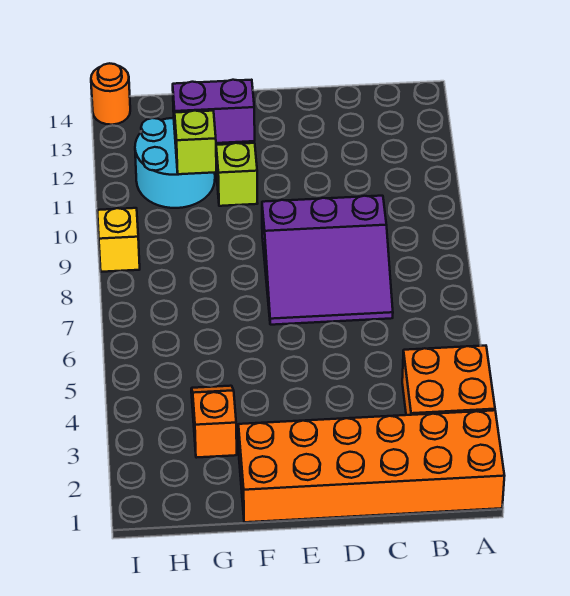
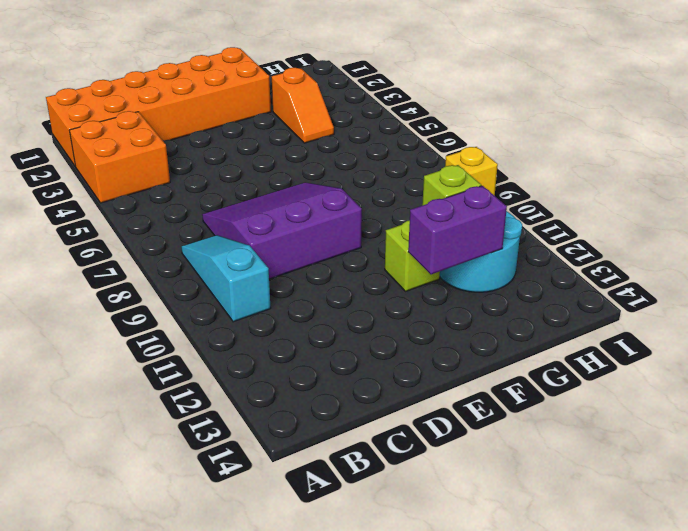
none -> cyan 1x3 slope [182,235,271,322]
orange 1x1 round brick [91,63,130,125] -> none

